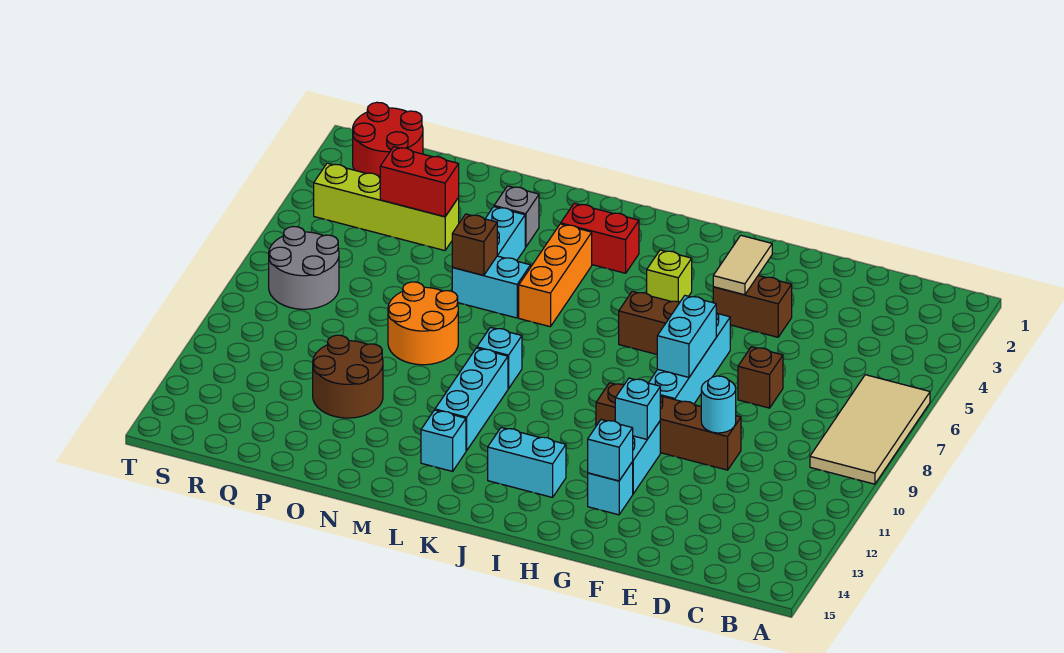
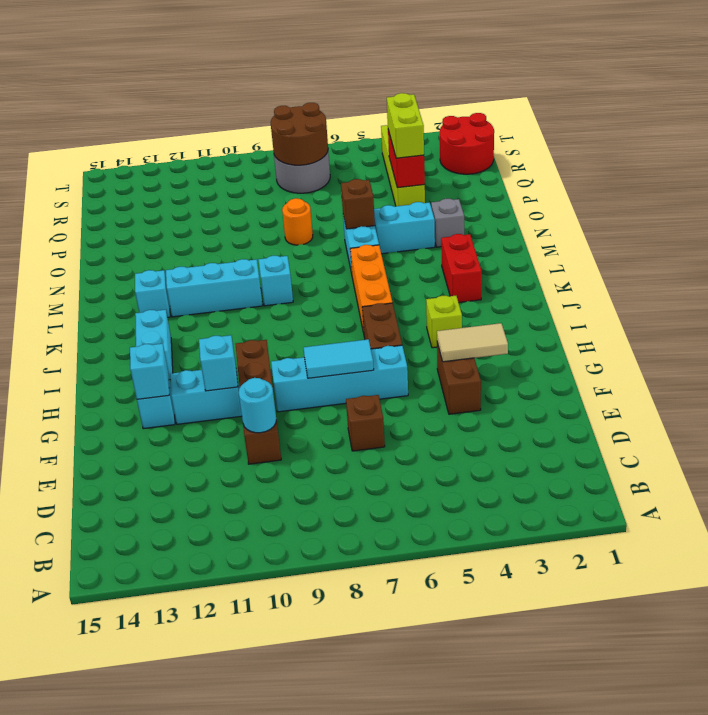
tan 2x4 tile [810,375,930,484] -> none
cyan 1x2 brick [657,296,716,377] -> cyan 1x2 tile [304,339,374,378]
orange 1x3 brick [519,224,592,327] -> orange 1x3 brick turned to [350,245,393,333]
orange 2x2 round brick [388,282,458,365] -> orange 1x1 round brick [282,198,313,245]
brown 2x2 round brick [313,335,383,418] -> brown 2x2 round brick moved to [271,103,328,165]
none -> lime 1x2 brick [387,93,424,158]

